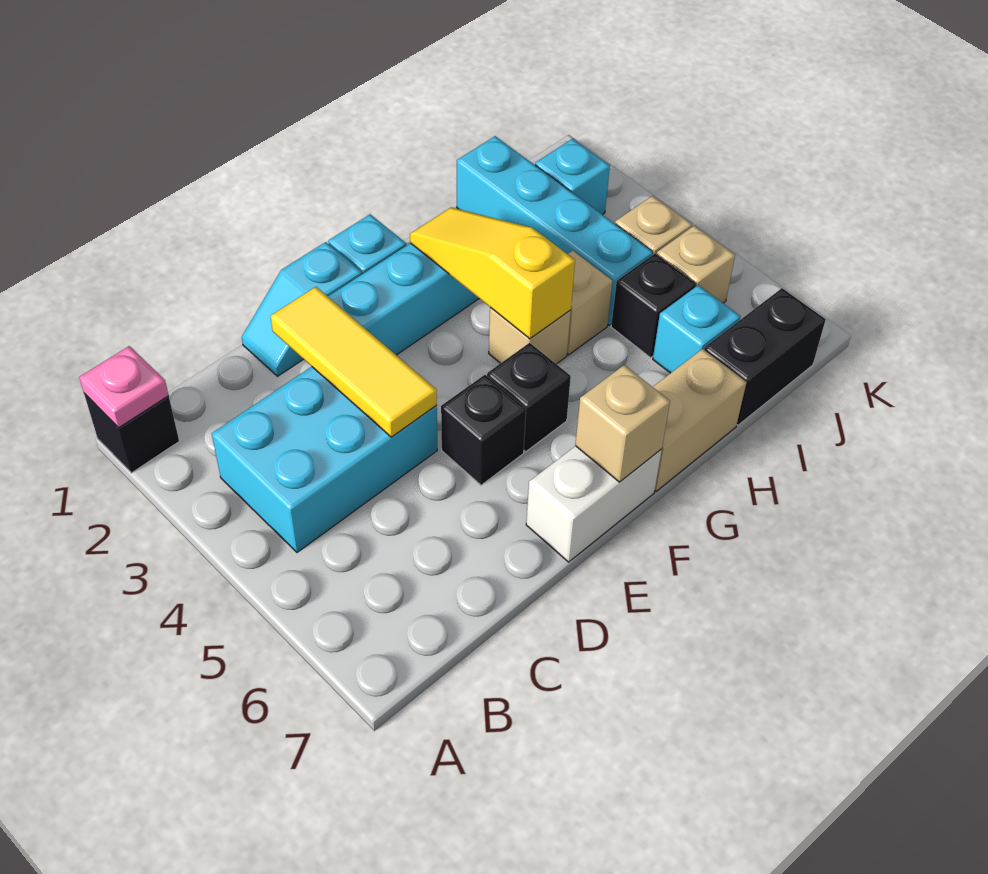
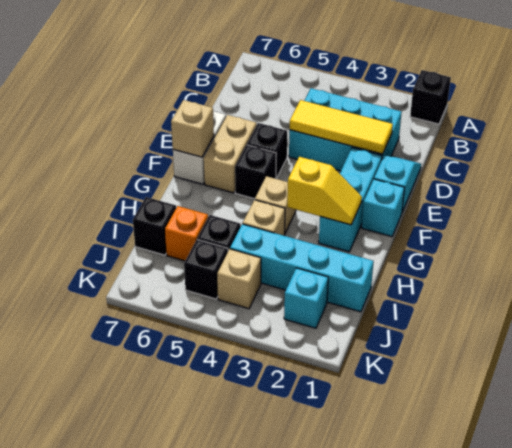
pink 1x1 plate [79,346,169,428] -> none
cyan 2x3 brick [212,367,437,552] -> cyan 2x3 brick turned to [289,88,402,171]
yellow 1x3 slope [410,207,575,339] -> yellow 1x2 slope [287,157,362,225]
tan 1x2 brick [653,349,746,491] -> tan 1x2 brick moved to [204,115,257,193]
cyan 1x1 brick [653,285,741,373] -> orange 1x1 brick [165,206,208,261]
black 1x2 brick [704,288,826,425] -> black 1x1 brick [133,197,176,255]
tan 1x1 brick [657,226,735,303] -> black 1x1 brick [184,240,228,299]

